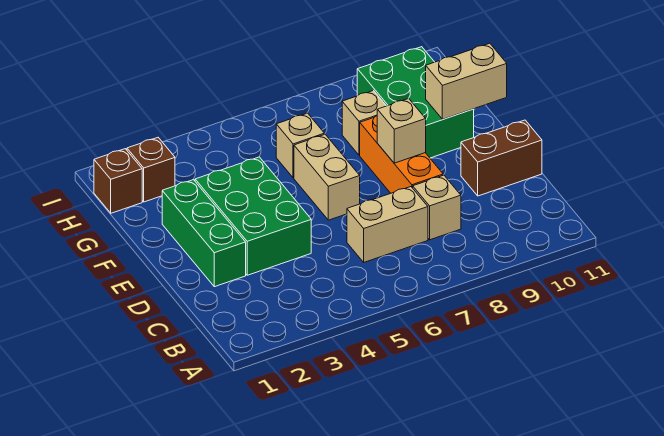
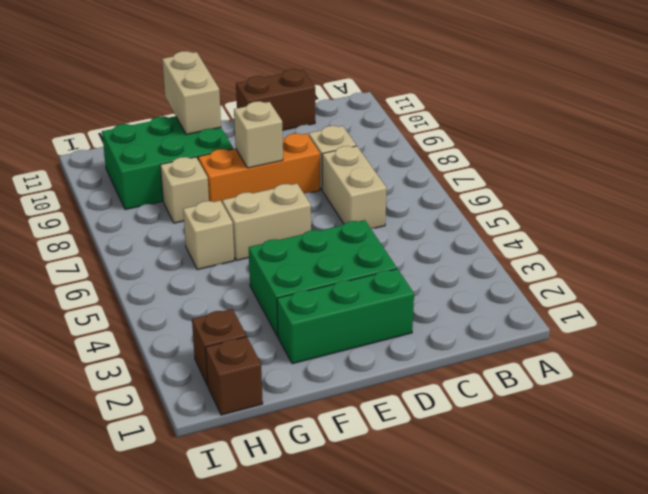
brown 1x2 brick [461,120,542,196] -> brown 1x2 brick turned to [236,69,315,130]

